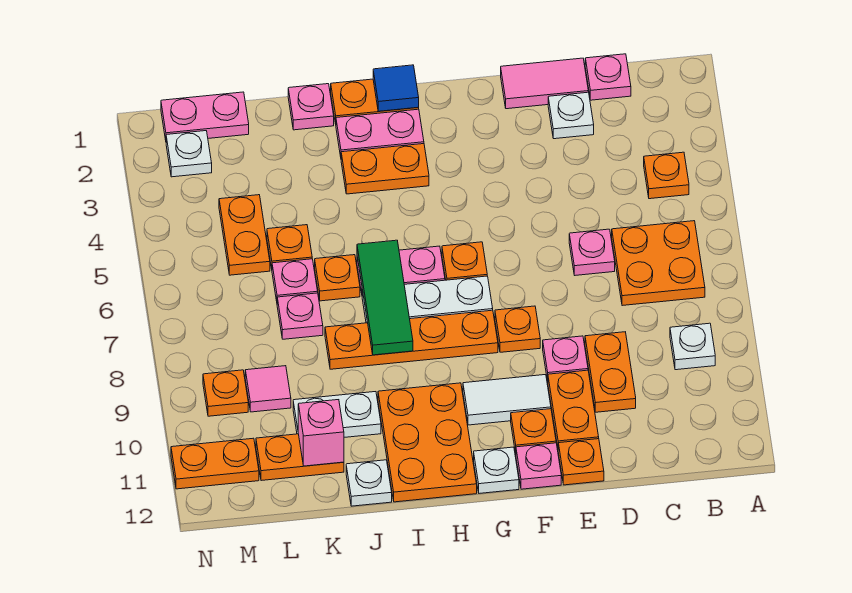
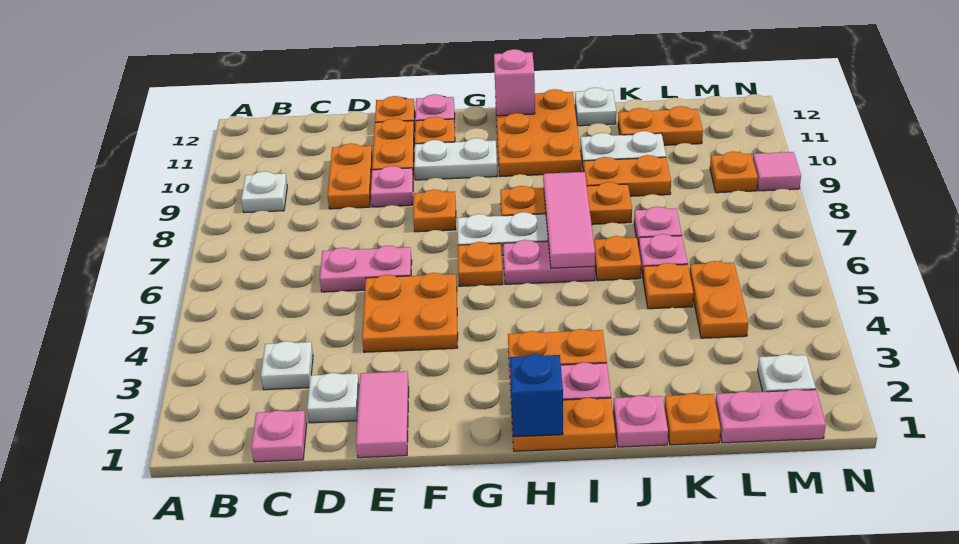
orange 1x1 plate [644,152,689,199] -> orange 1x1 plate moved to [664,393,721,445]
orange 2x2 plate [612,221,705,306] -> orange 2x2 plate moved to [362,273,458,352]
pink 1x2 tile [501,58,588,109] -> pink 1x2 tile turned to [356,371,409,458]
pink 1x1 plate [569,229,615,275] -> pink 1x2 plate [320,246,412,292]
white 1x2 tile [463,375,551,425] -> white 1x2 plate [414,138,497,180]
orange 1x4 plate [325,310,498,369] -> orange 1x3 plate [500,182,632,224]
white 1x1 plate [474,447,519,493] -> white 1x1 plate moved to [261,341,313,390]
blue 1x1 tile [373,65,419,111] -> blue 1x1 brick [510,354,563,437]
green 1x3 tile [357,240,413,355] -> pink 1x3 tile [543,172,595,268]
pink 1x1 brick [298,400,344,466] -> pink 1x1 brick moved to [494,49,535,116]
pink 1x1 tile [245,366,291,412] -> pink 1x1 tile moved to [753,152,801,191]
orange 1x2 plate [171,438,259,489] -> orange 1x2 plate moved to [584,155,671,196]

